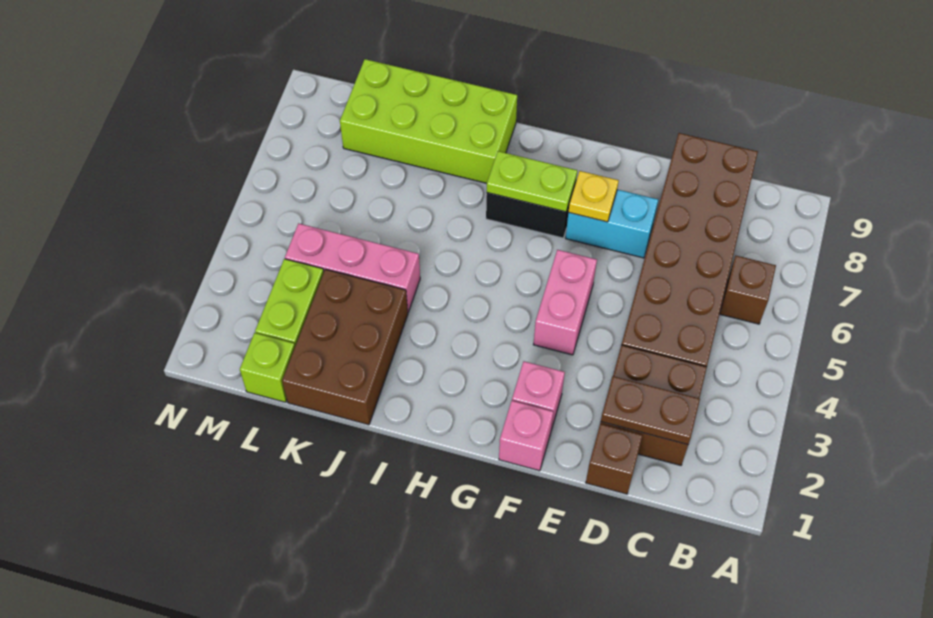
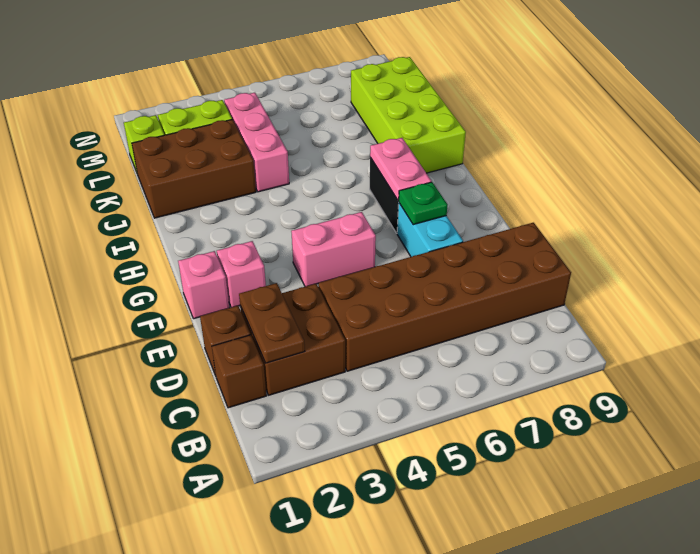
brown 1x1 brick [720,256,776,324] -> brown 1x1 brick moved to [212,335,267,408]
yellow 1x1 plate [568,171,619,222] -> green 1x1 plate [398,182,447,225]
lime 1x2 plate [487,151,577,212] -> pink 1x2 plate [370,138,431,200]

